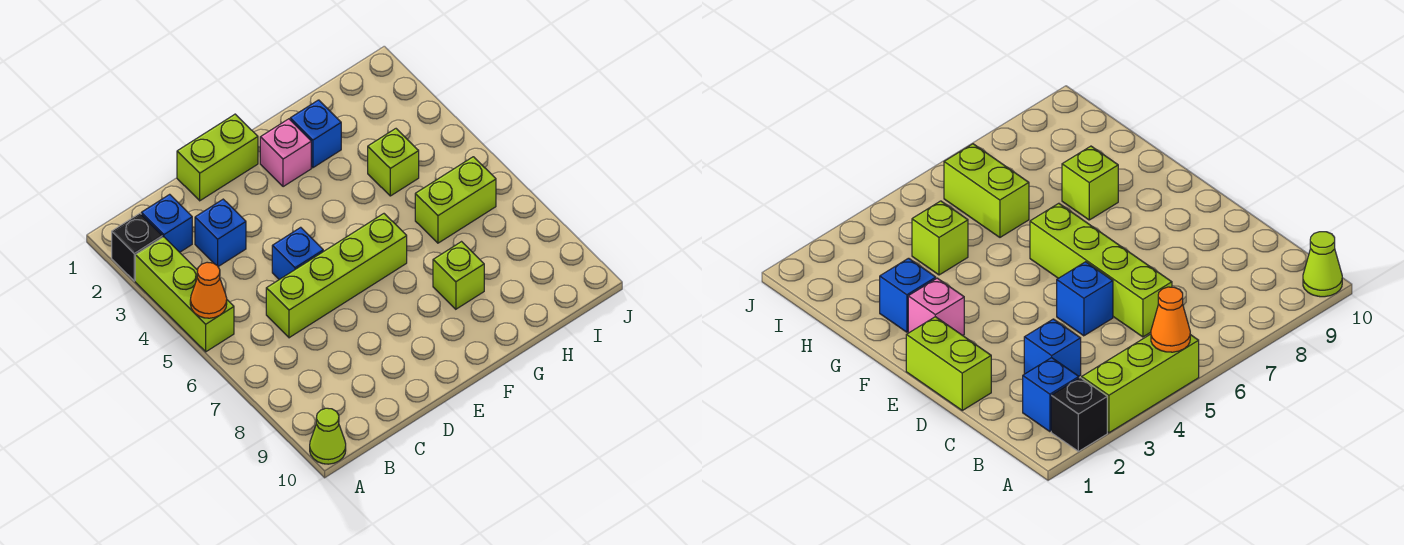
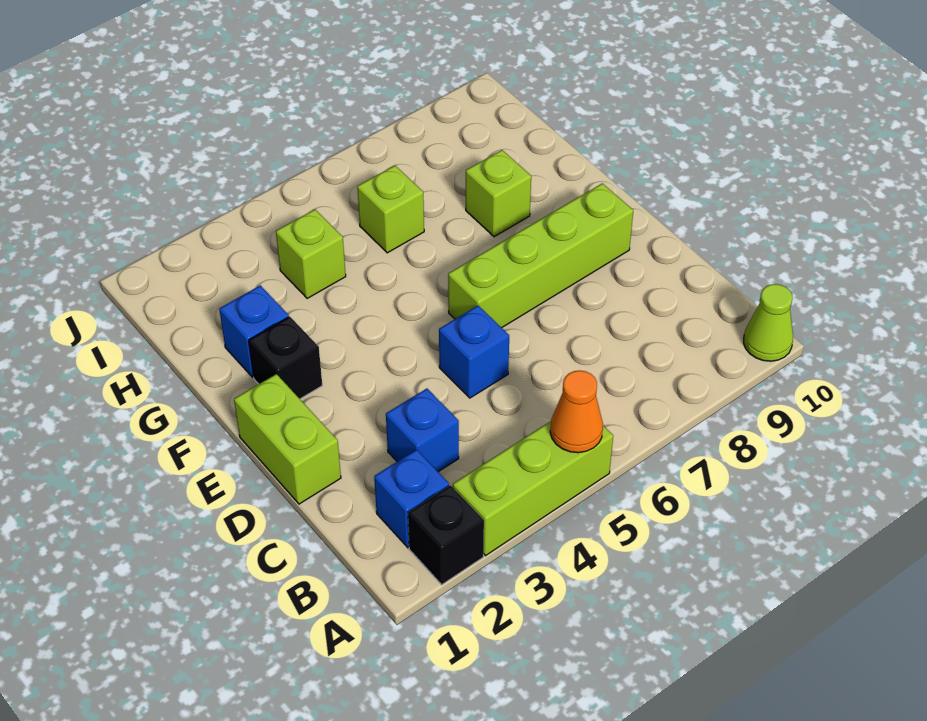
lime 1x4 brick [266,214,407,338] -> lime 1x4 brick turned to [448,183,633,328]
pink 1x1 brick [260,119,311,187] -> black 1x1 brick [249,317,322,399]
lime 1x2 brick [415,157,496,243] -> lime 1x1 brick [357,166,424,253]

